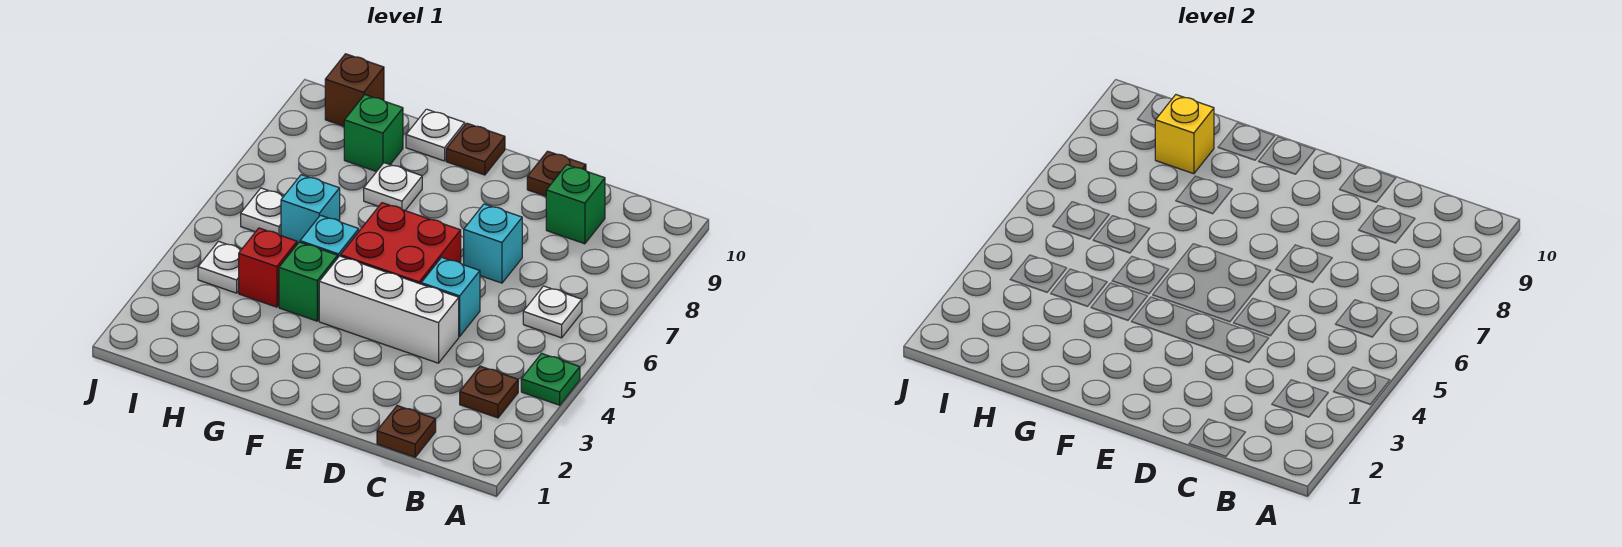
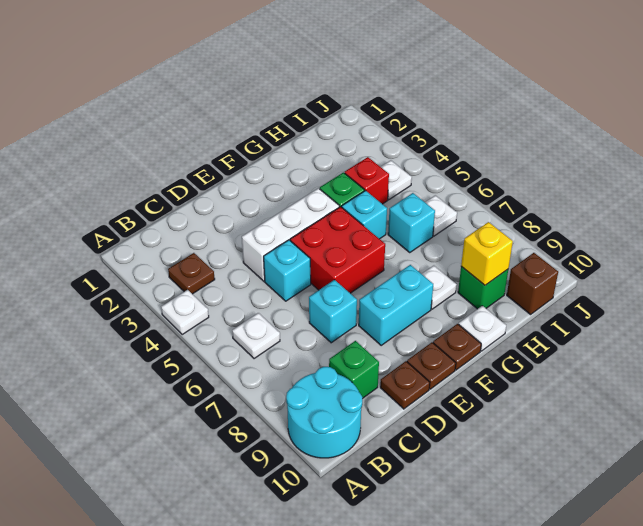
green 1x1 plate [521,353,580,405] -> white 1x1 plate [161,290,209,334]
none -> cyan 2x2 round brick [286,367,363,458]
brown 1x1 plate [377,406,436,457] -> brown 1x1 plate moved to [407,342,456,389]
none -> cyan 1x2 brick [359,265,433,346]

